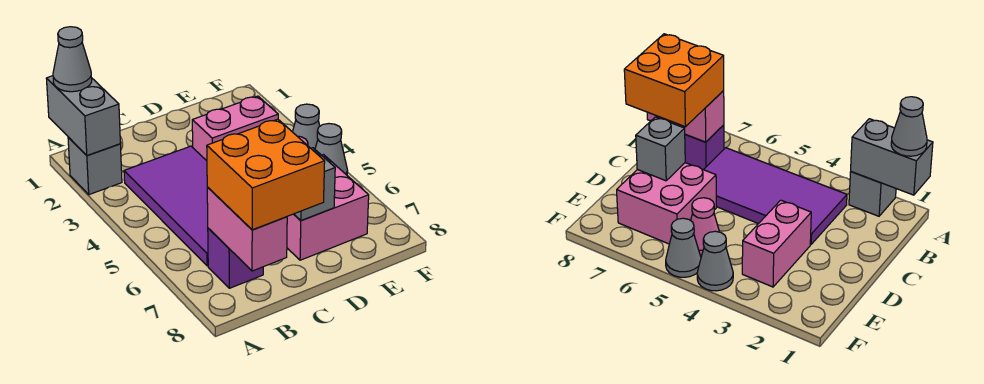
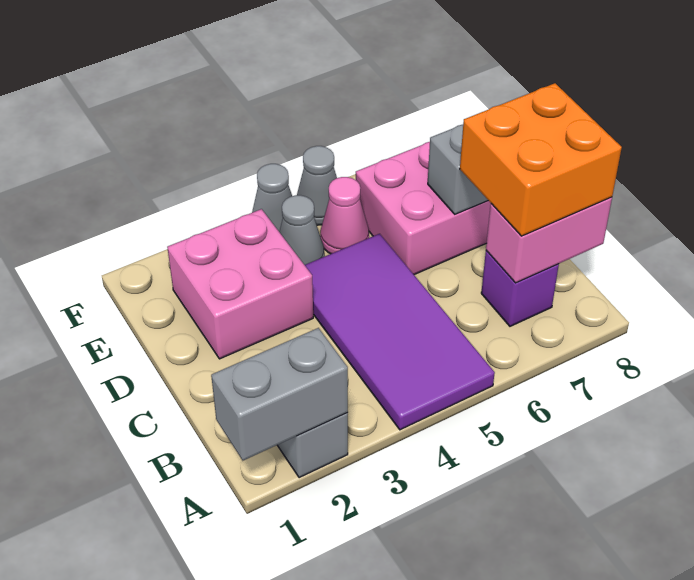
grey 1x1 cone [53,27,92,92] -> grey 1x1 cone moved to [279,195,324,265]
purple 2x4 tile [124,146,208,266] -> purple 2x4 tile turned to [305,234,495,430]
pink 1x2 brick [192,96,278,161] -> pink 2x2 brick [167,209,313,359]

